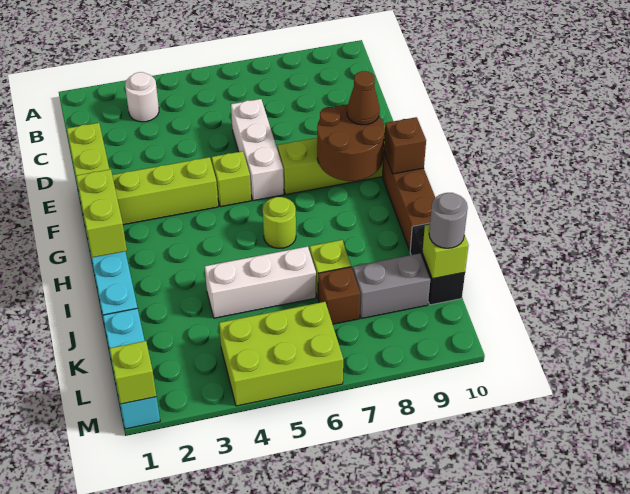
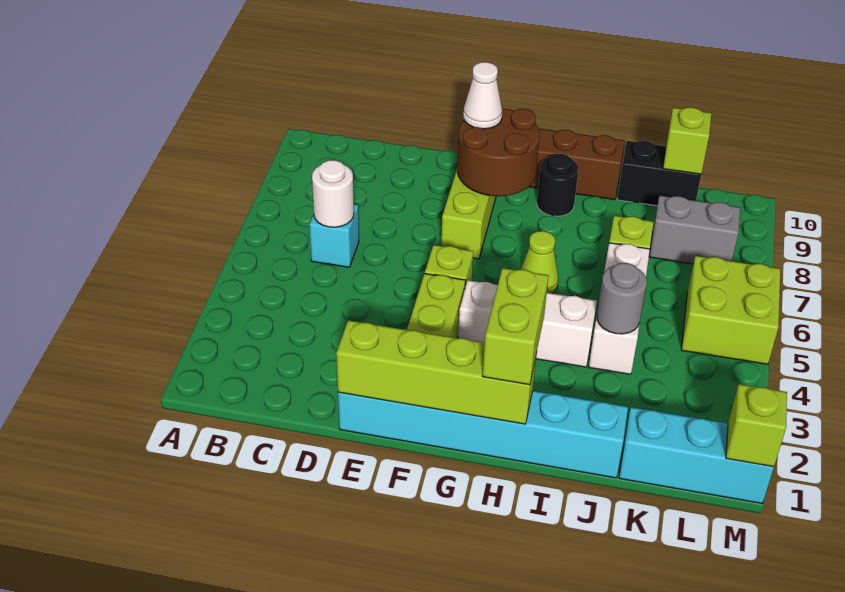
white 1x1 round brick [125,72,159,122] -> white 1x1 round brick moved to [312,160,354,227]
none -> cyan 1x1 brick [309,204,359,267]
white 1x3 brick [231,99,284,201] -> white 1x3 brick moved to [458,280,597,367]
brown 1x1 cone [347,71,380,125] -> white 1x1 cone [463,62,502,129]
brown 1x1 brick [384,117,426,174] -> none
lime 1x2 brick [76,169,127,258] -> lime 1x2 brick turned to [482,268,549,385]
lime 1x1 round brick [262,197,296,248] -> lime 1x1 cone [521,231,558,293]
none -> black 1x1 round brick [537,154,578,216]
brown 1x1 brick [318,267,360,324] -> none
grey 1x2 brick [353,253,430,319] -> grey 1x2 brick turned to [649,196,740,264]
grey 1x1 round brick [429,193,468,248] -> grey 1x1 round brick moved to [597,263,647,334]
lime 2x3 brick [219,302,343,406] -> lime 2x2 brick [681,256,780,364]

